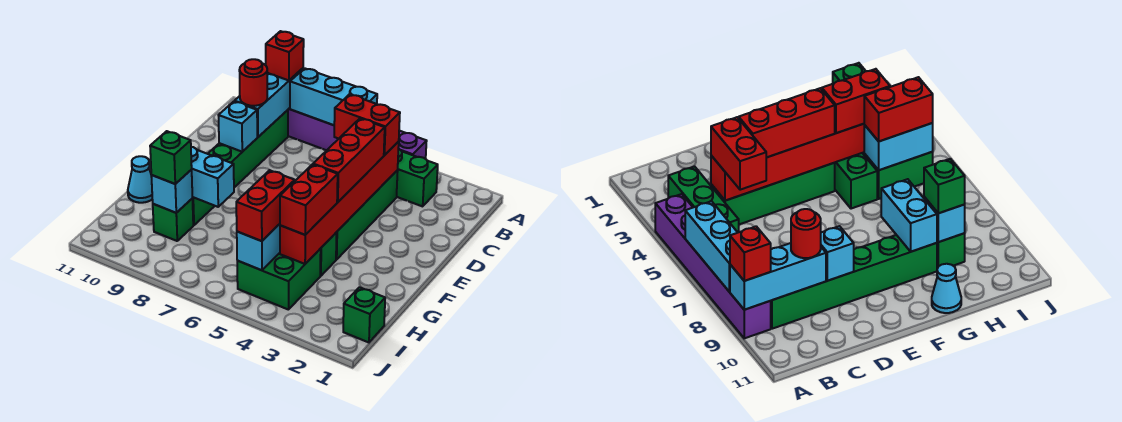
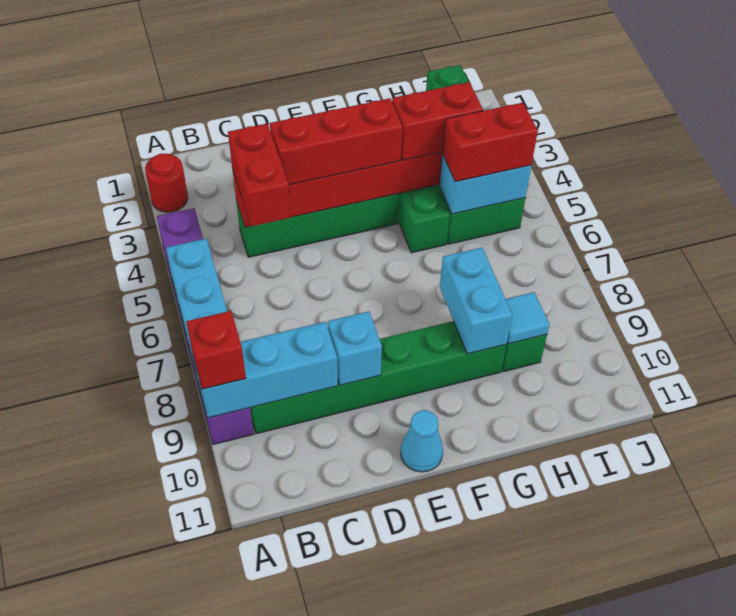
green 1x3 brick [397,149,438,206] -> none
red 1x1 round brick [239,59,267,106] -> red 1x1 round brick moved to [145,153,188,212]
cyan 1x1 cone [128,156,152,203] -> cyan 1x1 cone moved to [401,410,443,472]
cyan 1x1 brick [151,170,192,213] -> cyan 1x1 tile [506,292,549,344]
green 1x1 brick [150,131,192,184] -> none

